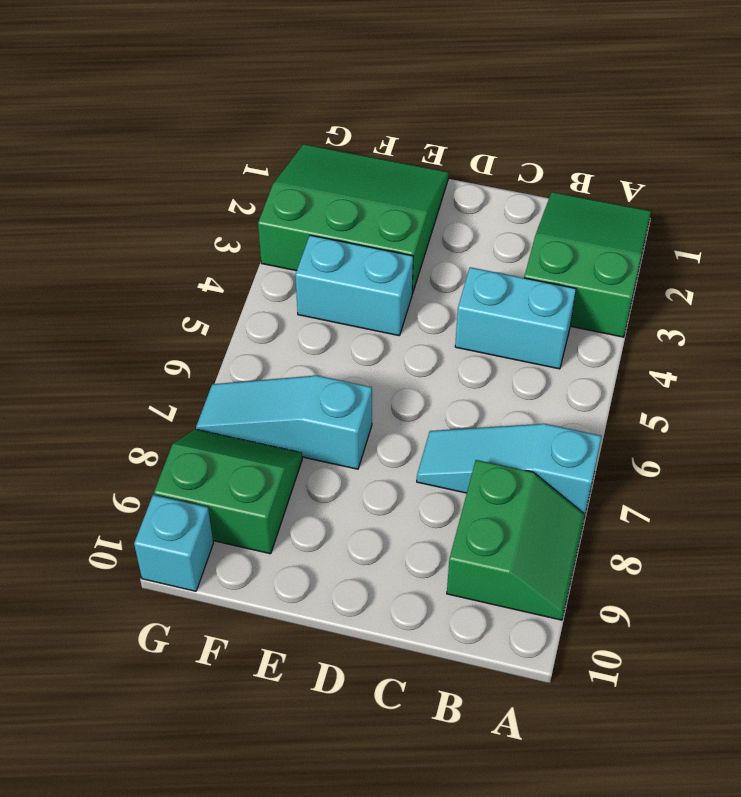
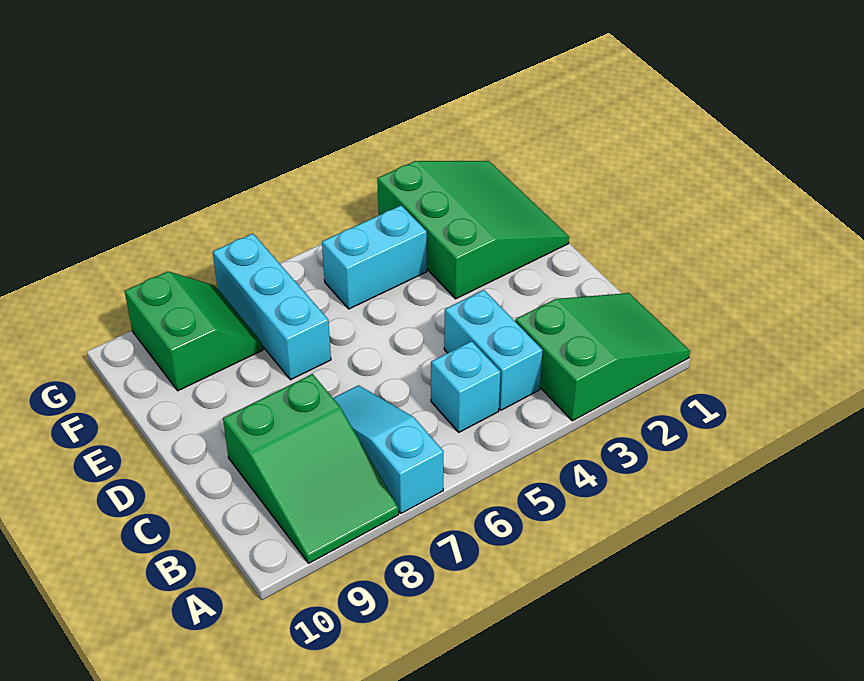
green 2x2 slope [447,460,585,620] -> green 2x3 slope [223,374,399,563]
cyan 1x2 brick [295,235,413,336] -> cyan 1x2 brick turned to [322,205,427,309]
cyan 1x3 slope [196,376,372,469] -> cyan 1x3 brick [213,234,331,380]
cyan 1x1 brick [134,495,213,591] -> cyan 1x1 brick moved to [431,341,500,432]

